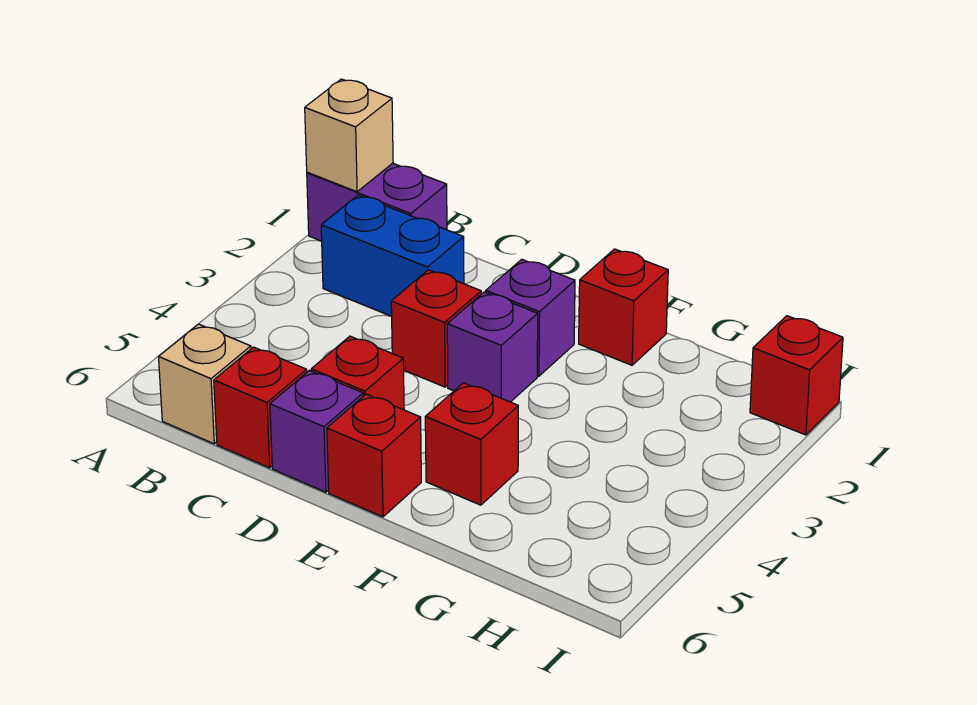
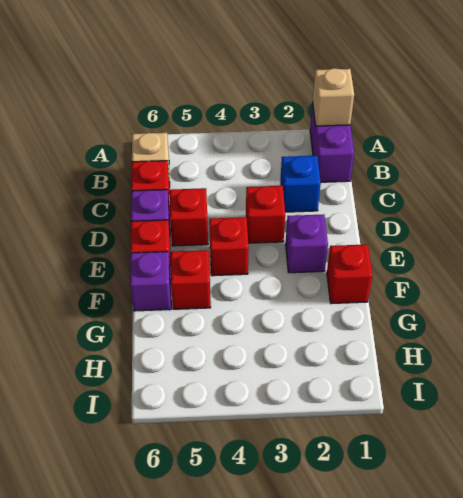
blue 1x2 brick [321,195,464,316] -> blue 1x1 brick [280,156,321,212]
purple 1x1 brick [447,292,538,402] -> purple 1x1 brick moved to [130,252,171,311]
red 1x1 brick [750,316,843,435] -> red 1x1 brick moved to [209,217,249,276]

